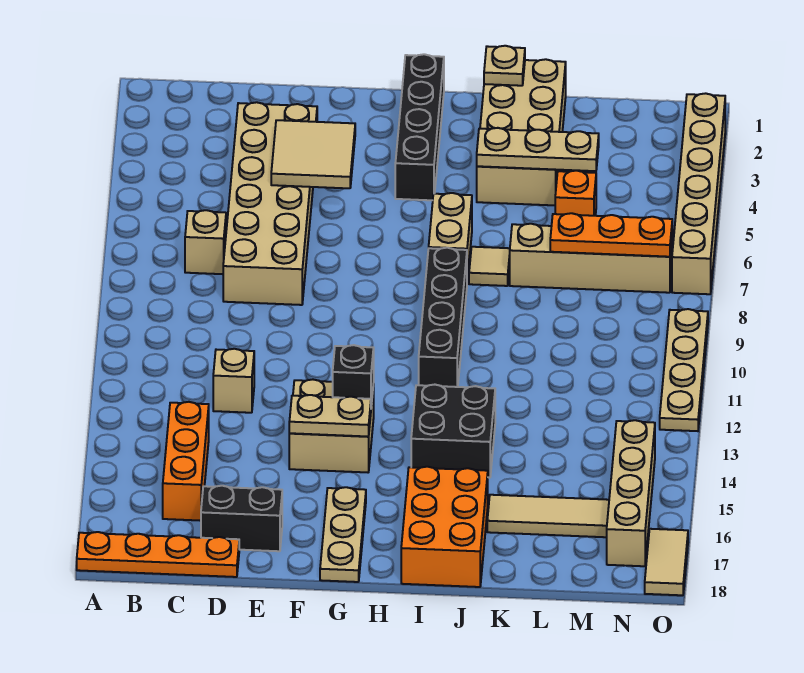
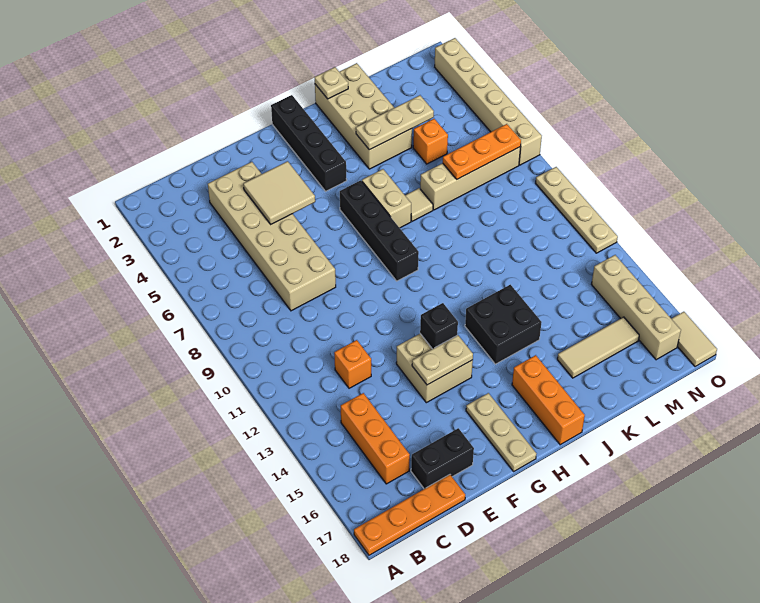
tan 1x1 brick [185,210,226,274] -> none
tan 1x1 brick [213,349,254,413] -> orange 1x1 brick [334,340,371,388]
black 1x4 brick [419,248,467,387] -> black 1x4 brick moved to [340,180,419,281]
orange 2x3 brick [401,467,488,587] -> orange 1x3 brick [512,355,585,445]

